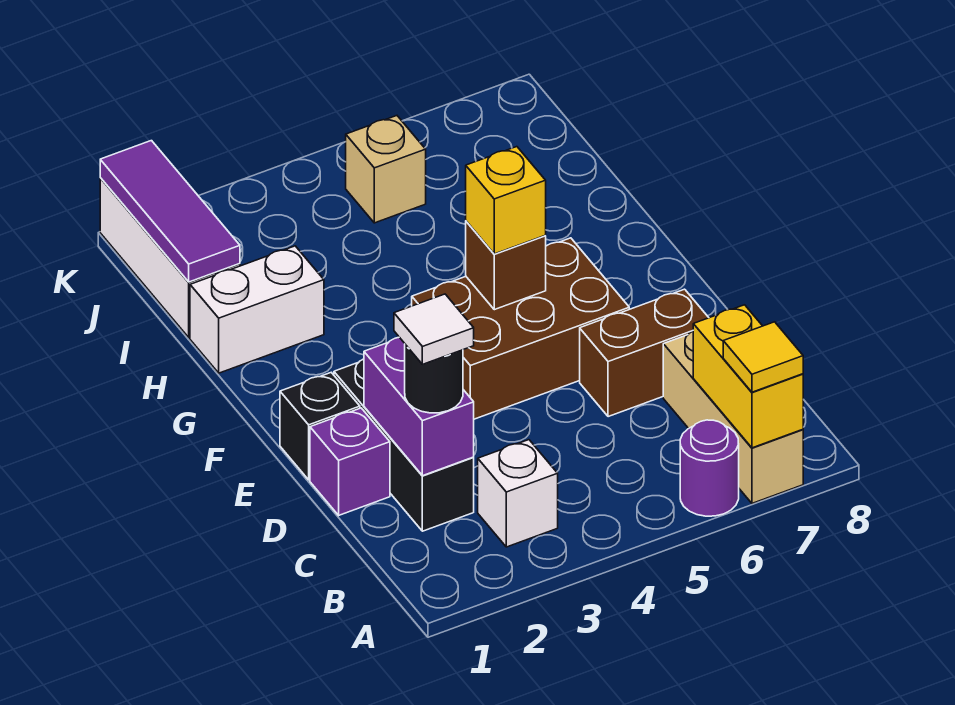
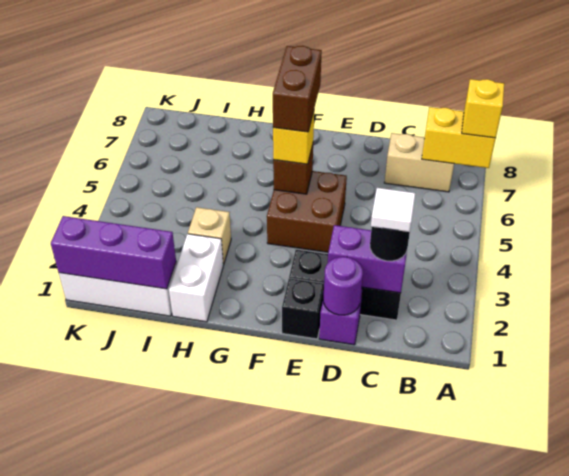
purple 1x1 round brick [680,420,739,516] -> purple 1x1 round brick moved to [323,257,363,315]
tan 1x3 brick [663,332,803,503] -> tan 1x2 brick [384,133,454,192]
yellow 1x1 tile [723,322,803,392] -> yellow 1x1 brick [462,79,504,138]
white 1x1 brick [478,440,558,547] -> none
brown 1x2 brick [580,289,709,417] -> brown 1x2 brick moved to [273,46,322,132]
brown 2x3 brick [412,238,629,419] -> brown 2x2 brick [267,171,347,252]
purple 1x3 tile [100,141,240,282] -> purple 1x3 brick [51,216,176,289]
tan 1x1 brick [346,116,426,223] -> tan 1x1 brick moved to [188,207,231,265]

